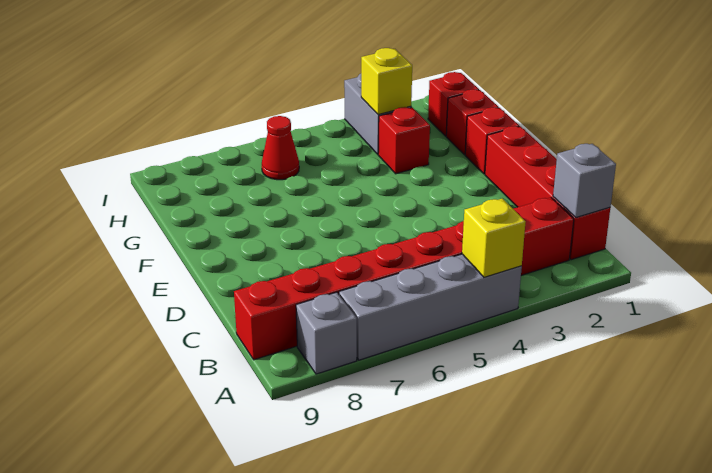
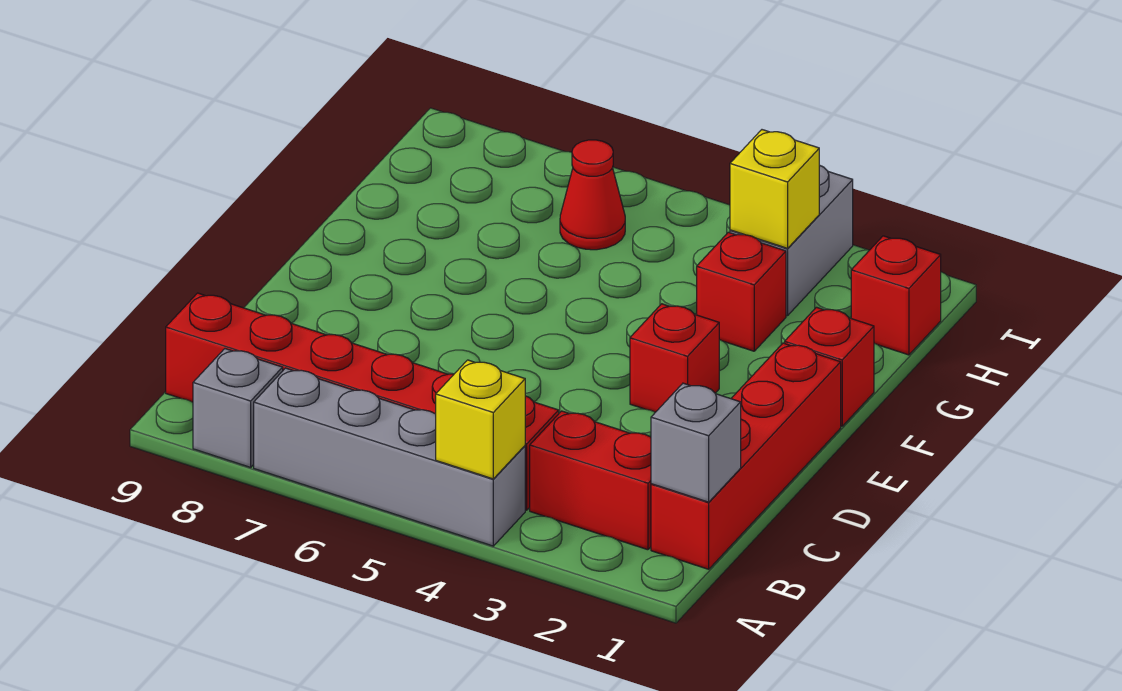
red 1x1 brick [446,89,499,155] -> red 1x1 brick moved to [630,304,719,412]

